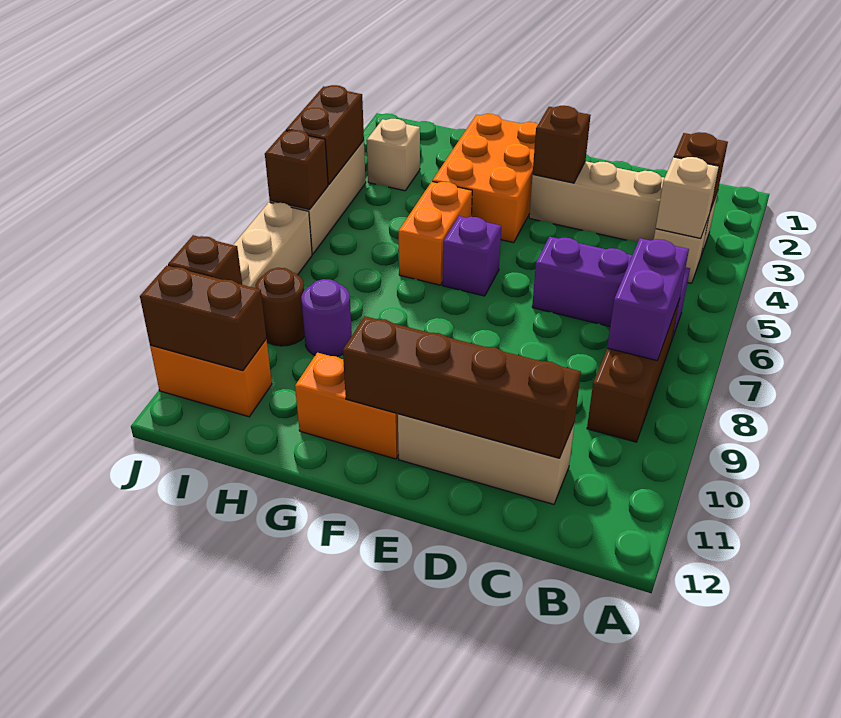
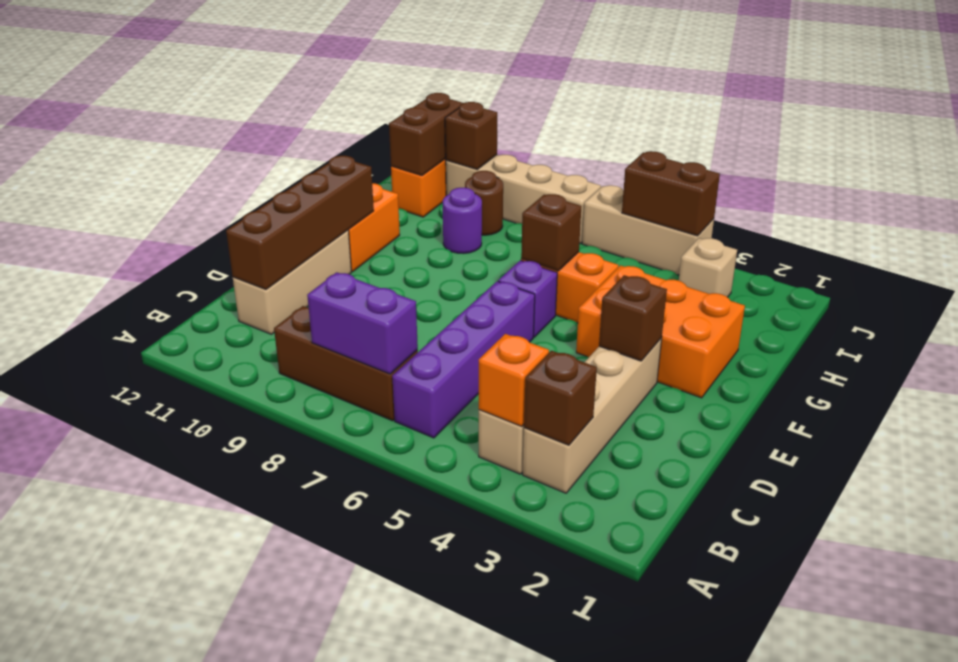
tan 1x1 brick [656,157,719,239] -> orange 1x1 brick [479,334,549,426]
purple 1x3 brick [532,237,690,339] -> purple 1x4 brick [392,281,535,438]
brown 1x1 brick [265,130,328,210] -> brown 1x1 brick moved to [521,194,581,271]

